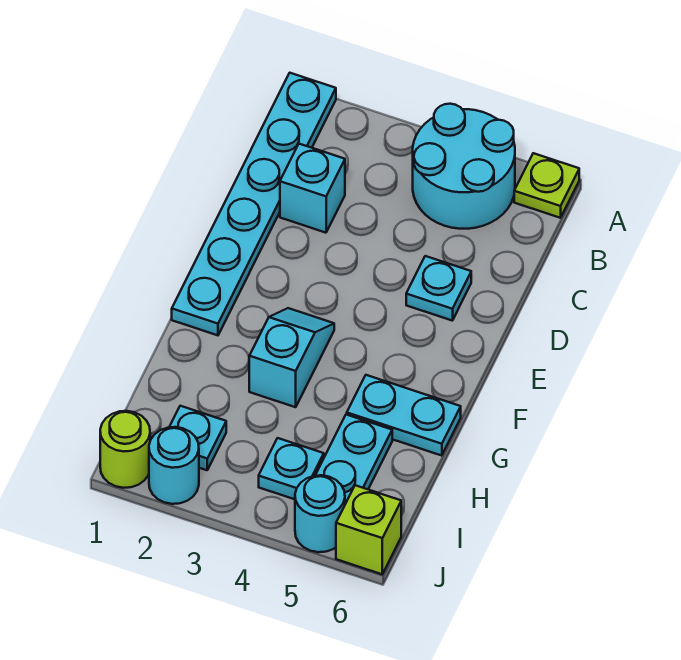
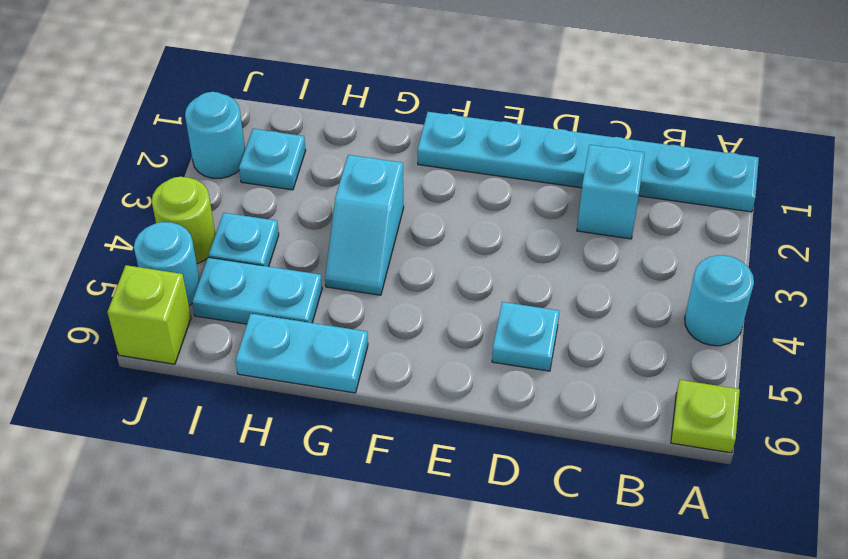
cyan 2x2 round brick [413,104,515,229] -> cyan 1x1 round brick [685,255,754,346]
cyan 1x2 slope [249,308,334,407] -> cyan 1x2 slope turned to [325,155,404,295]
cyan 1x2 plate [347,375,461,456] -> cyan 1x2 plate turned to [235,314,368,393]
lime 1x1 round brick [100,411,150,488] -> lime 1x1 round brick moved to [152,177,215,263]

